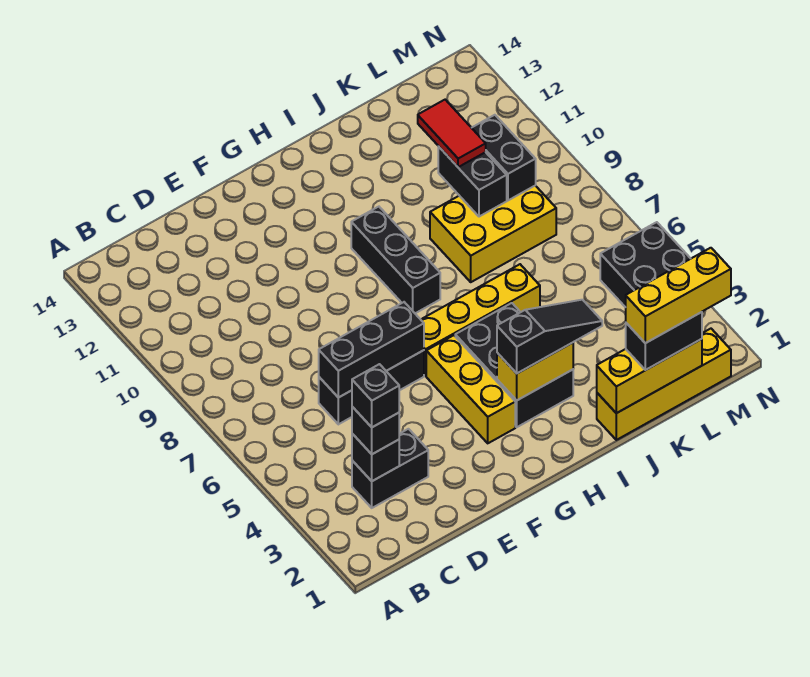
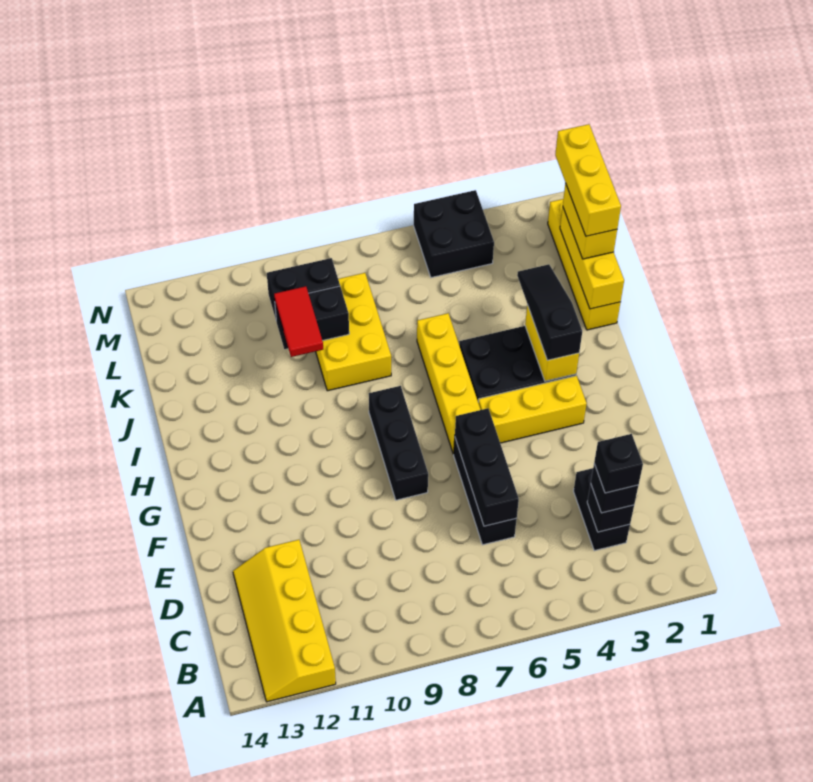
none -> yellow 2x4 slope [233,540,336,702]
black 1x3 brick [351,207,440,313] -> black 1x3 brick turned to [369,386,428,500]
black 1x2 brick [626,312,702,370] -> yellow 1x2 brick [563,183,617,259]
red 1x2 tile [418,100,486,167] -> red 1x2 tile turned to [274,286,323,357]

